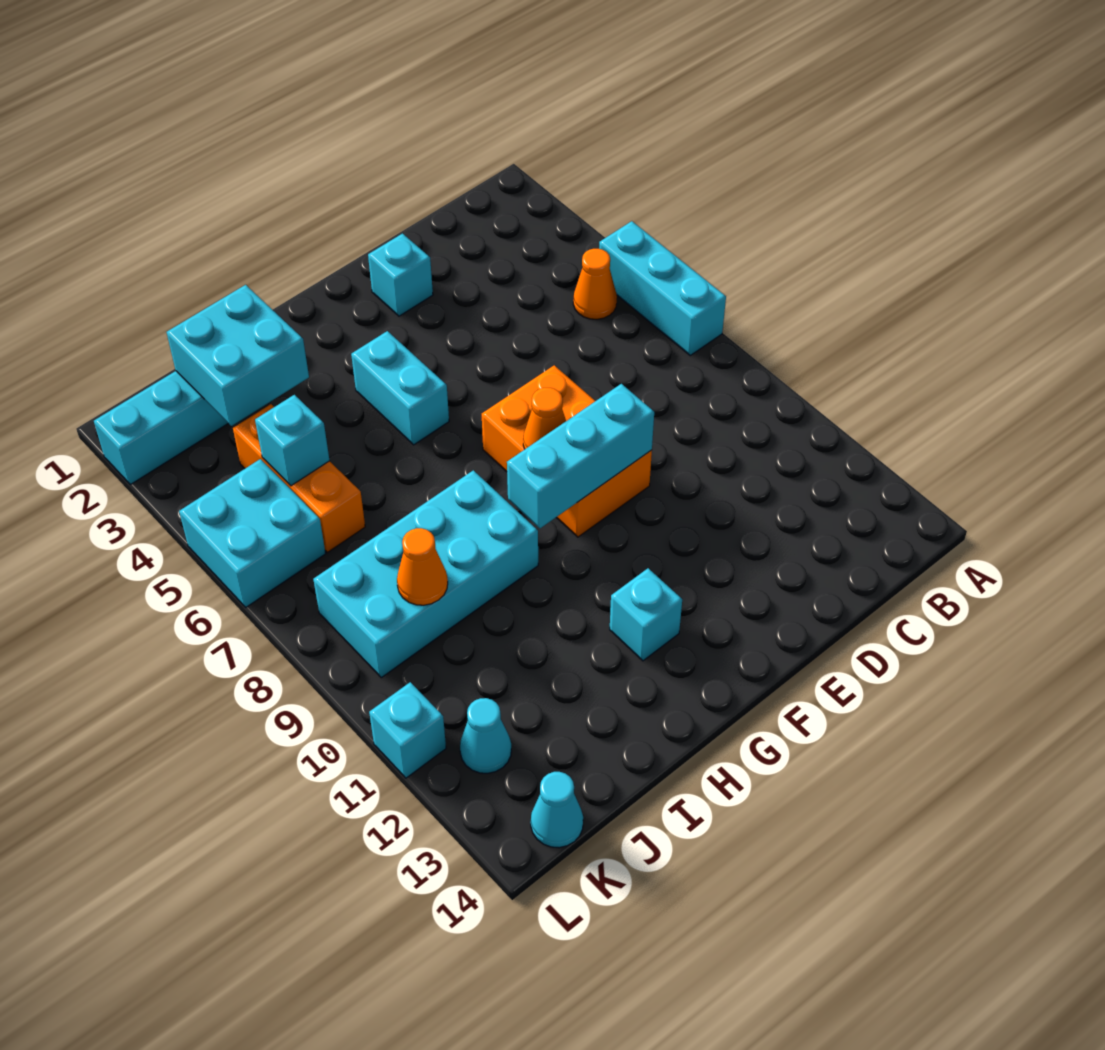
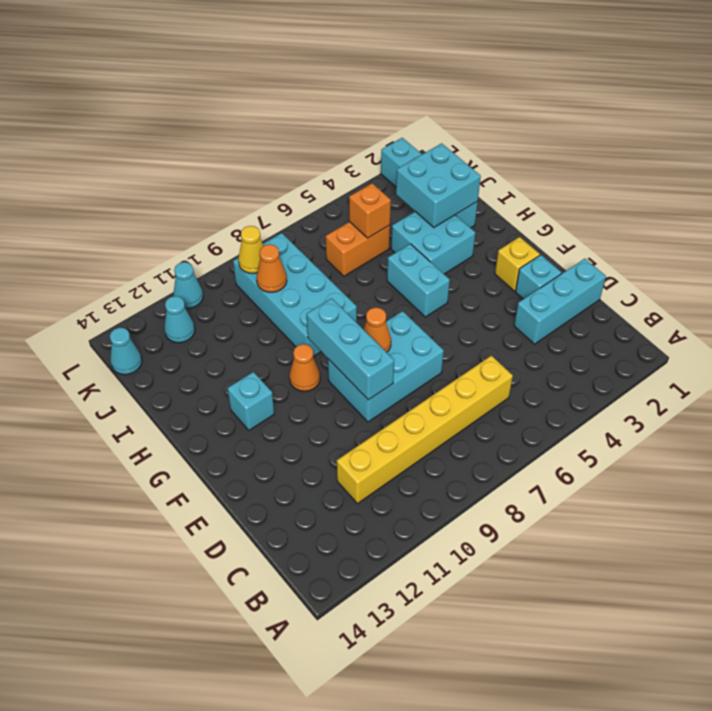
cyan 1x3 brick [599,221,726,355] -> cyan 1x3 brick moved to [514,259,606,344]
orange 1x1 cone [573,249,617,319] -> orange 1x1 cone moved to [289,344,320,391]
none -> yellow 1x6 brick [337,356,513,503]
orange 2x3 brick [482,365,652,537] -> cyan 2x3 brick [328,311,444,422]
none -> yellow 1x1 brick [495,237,540,291]
cyan 1x2 brick [351,331,449,445] -> cyan 1x2 brick turned to [387,244,450,317]
orange 1x3 brick [233,404,365,552] -> orange 1x2 brick [326,222,390,276]
cyan 1x1 brick [255,395,330,486] -> orange 1x1 brick [349,183,391,238]
cyan 2x2 brick [179,459,326,607] -> cyan 2x2 brick moved to [391,212,475,274]
none -> yellow 1x1 cone [238,226,264,274]
cyan 1x1 brick [369,682,446,778] -> cyan 1x1 cone [173,262,203,308]

